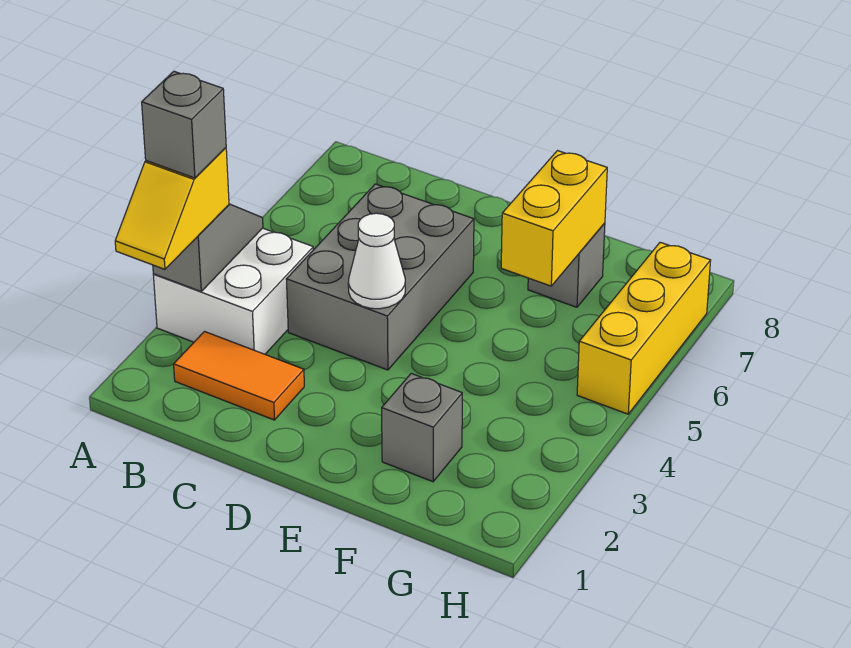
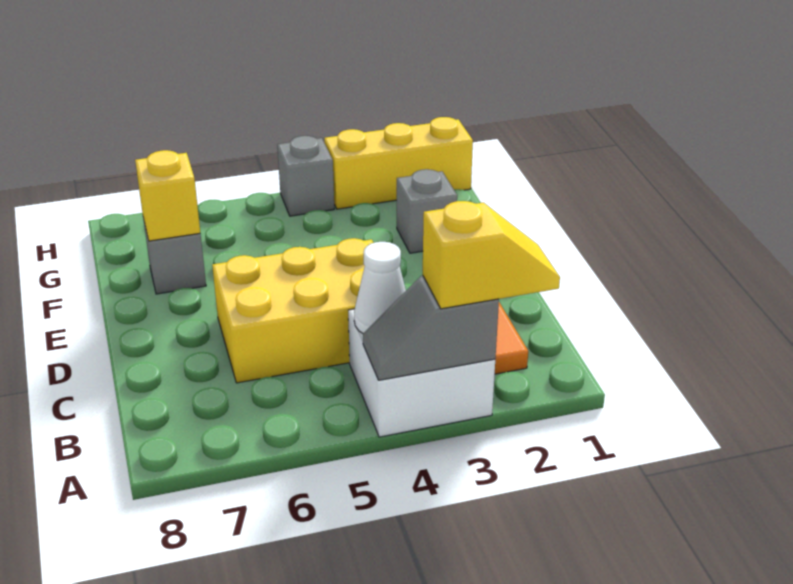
grey 1x1 brick [142,71,226,178] -> grey 1x1 brick moved to [277,136,334,216]
grey 2x3 brick [286,184,474,370] -> yellow 2x3 brick [212,238,373,383]
white 1x1 cone [348,213,405,309] -> white 1x1 cone moved to [354,242,406,333]
yellow 1x2 brick [501,151,607,286] -> yellow 1x1 brick [135,150,200,241]
yellow 1x3 brick [577,242,711,414] -> yellow 1x3 brick moved to [324,117,473,209]

